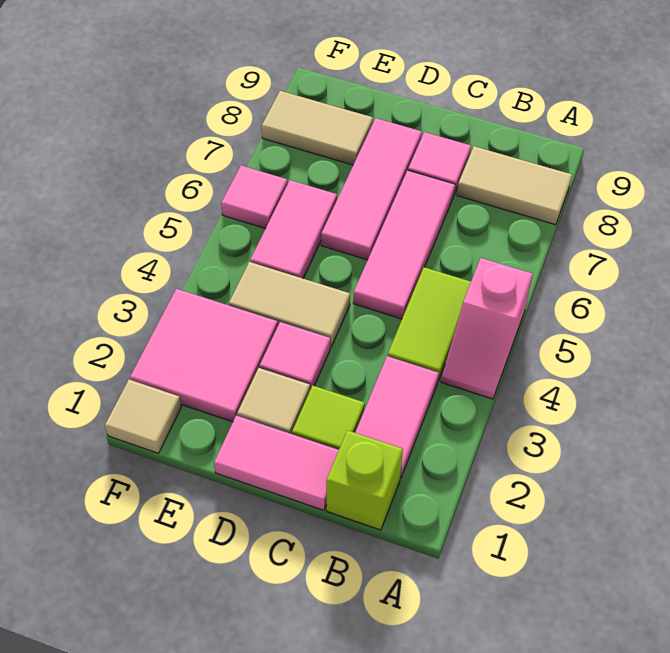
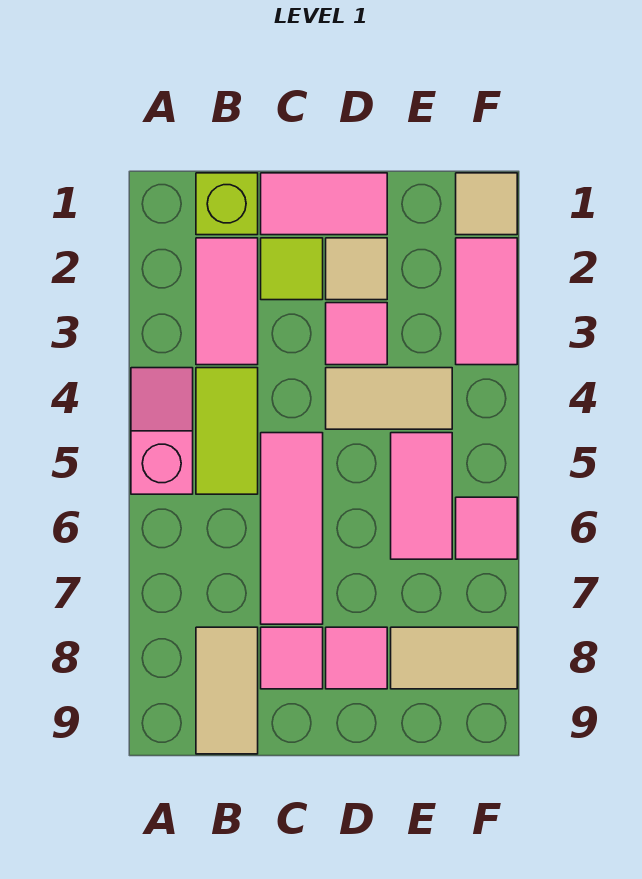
tan 1x2 tile [457,146,572,225] -> tan 1x2 tile turned to [196,627,258,754]
pink 1x3 tile [321,118,422,260] -> pink 1x1 tile [326,627,387,689]
pink 2x2 tile [130,289,278,422] -> pink 1x2 tile [456,238,517,365]

